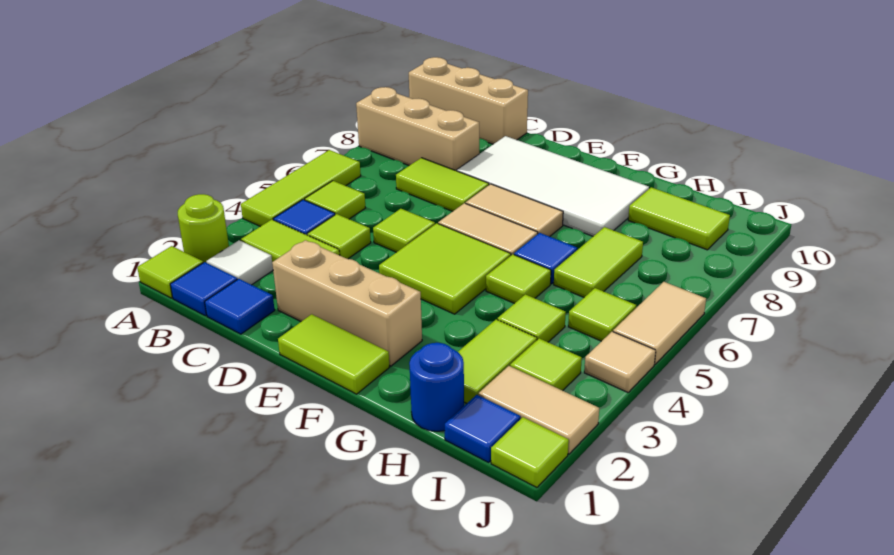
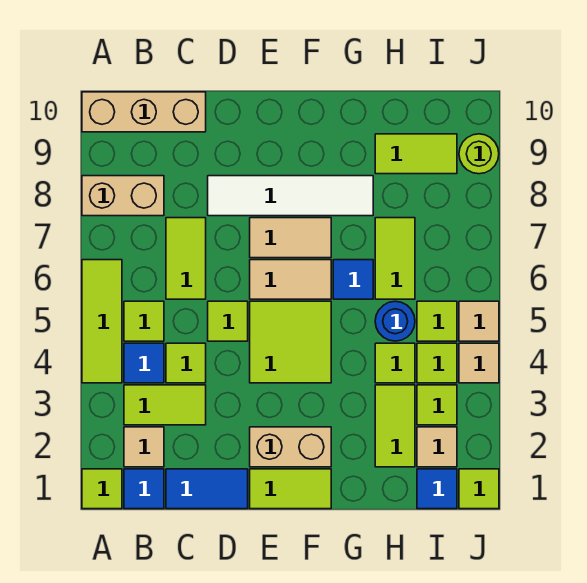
lime 1x1 round brick [178,194,229,263] -> lime 1x1 round brick moved to [459,134,499,174]
tan 1x3 brick [356,87,479,171] -> tan 1x2 brick [82,176,164,216]
white 1x1 tile [206,240,273,285] -> tan 1x1 tile [124,427,164,467]
blue 1x1 tile [205,279,275,334] -> blue 1x2 tile [166,469,248,509]
lime 1x2 tile [396,158,489,211] -> lime 1x2 tile turned to [166,218,206,299]
tan 1x3 brick [272,240,422,366] -> tan 1x2 brick [250,427,331,467]
white 2x4 tile [457,136,649,236] -> white 1x4 tile [208,176,373,216]
lime 1x1 tile [486,254,551,304] -> lime 1x1 tile moved to [417,343,457,383]
blue 1x1 round brick [409,343,464,431] -> blue 1x1 round brick moved to [375,301,415,341]
tan 1x2 tile [478,366,599,454] -> tan 1x1 tile [417,427,457,467]
tan 1x2 tile [613,282,706,364] -> tan 1x1 tile [459,301,499,341]

